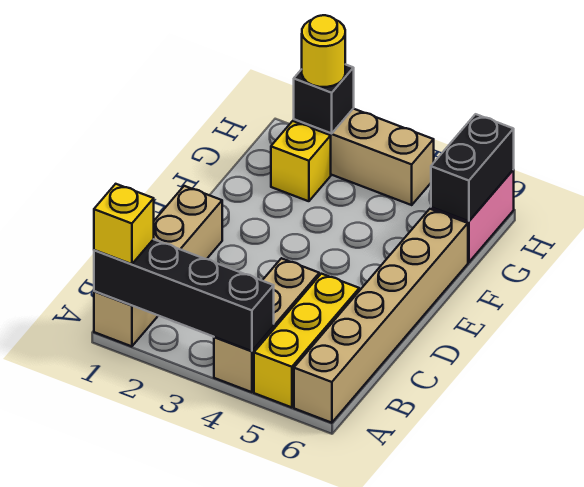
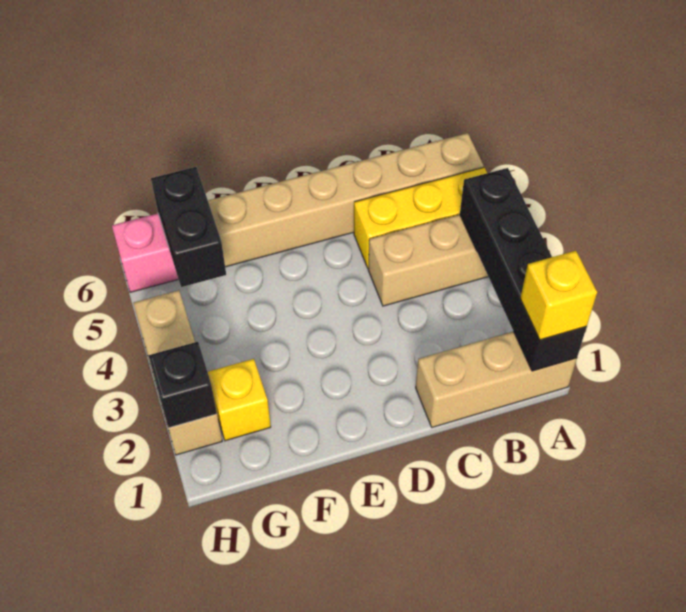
tan 1x4 brick [94,186,222,346] -> tan 1x3 brick [416,332,577,427]
black 1x2 brick [431,114,514,221] -> black 1x2 brick turned to [151,167,226,287]
yellow 1x1 round brick [302,15,345,87] -> none

